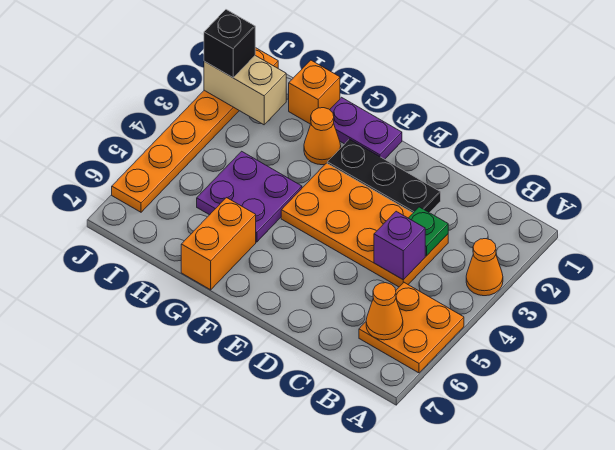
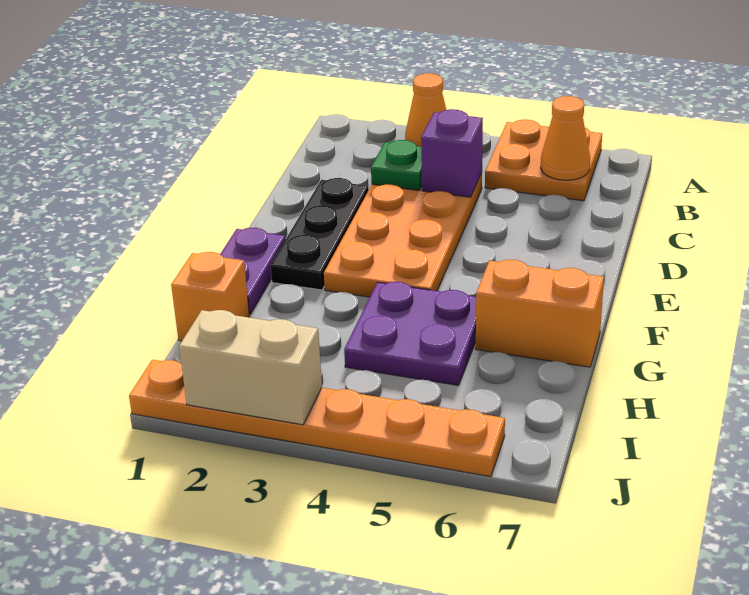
orange 1x1 cone [304,108,341,165] -> none
tan 1x2 brick [204,56,286,125] -> tan 1x2 brick turned to [179,310,322,425]
black 1x1 brick [204,10,255,78] -> none

